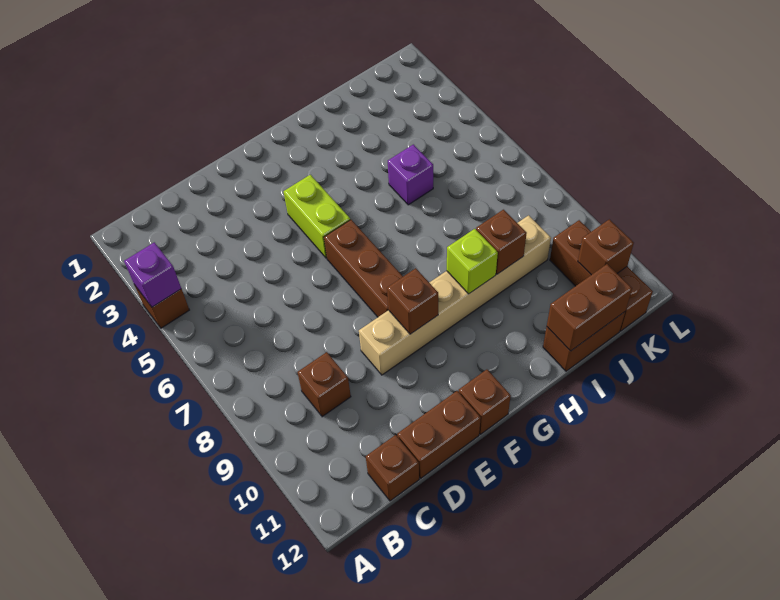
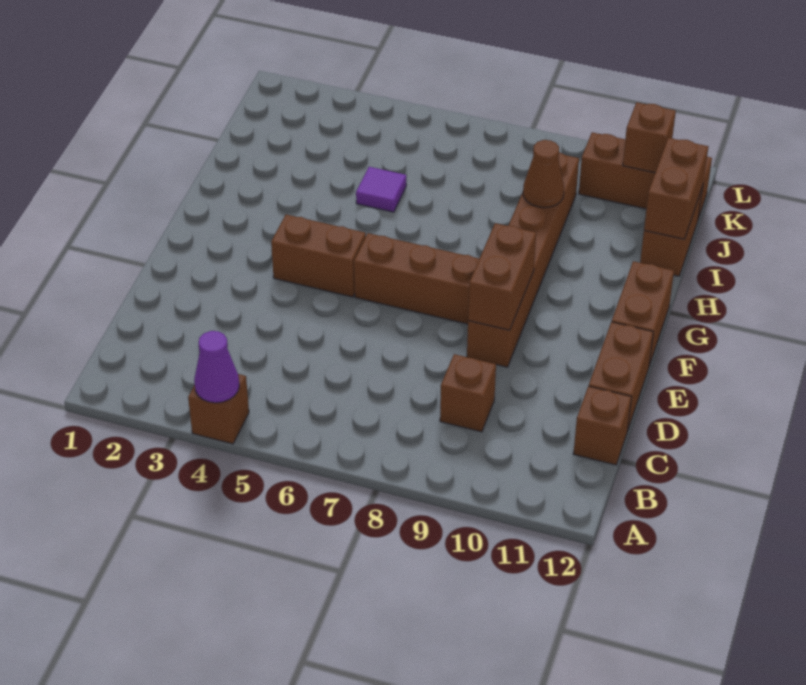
purple 1x1 brick [124,242,181,307] -> purple 1x1 cone [194,331,239,403]
tan 1x6 brick [359,215,551,375] -> brown 1x6 brick [467,152,579,367]
lime 1x2 brick [284,175,350,258] -> brown 1x2 brick [271,215,366,297]
brown 1x1 brick [387,268,438,334] -> brown 1x2 brick [468,223,536,330]
brown 1x1 brick [459,370,511,434] -> brown 1x2 brick [612,261,674,366]
lime 1x1 brick [447,229,498,294] -> none
purple 1x1 brick [388,144,433,205] -> purple 1x1 tile [356,167,406,212]
brown 1x1 brick [476,210,527,274] -> brown 1x1 cone [523,140,564,208]

